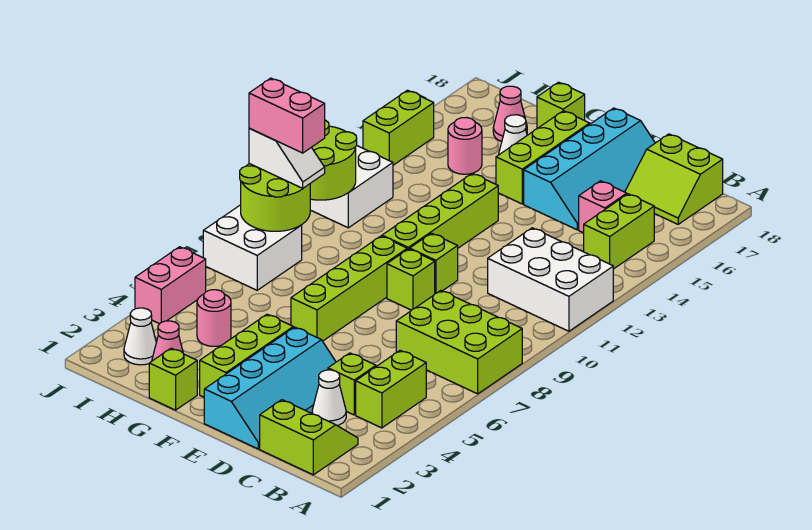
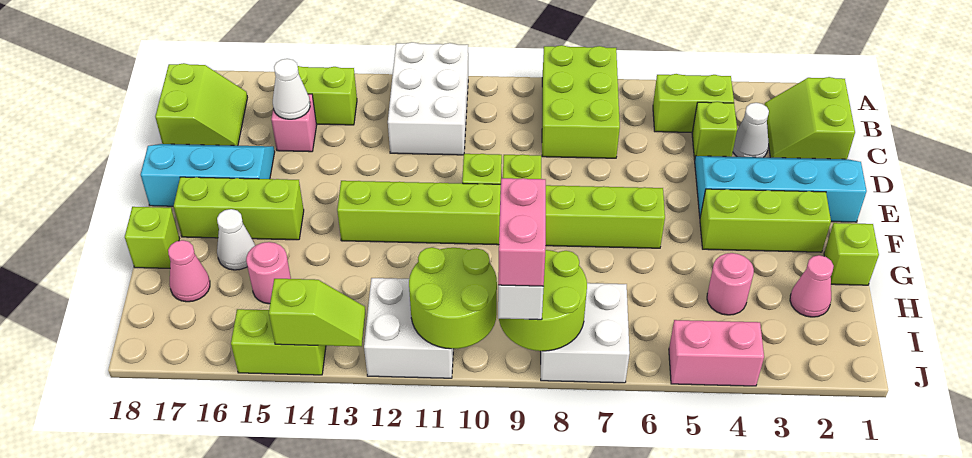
cyan 2x4 slope [524,108,655,230] -> cyan 2x3 slope [141,144,275,206]
white 1x1 cone [124,308,156,365] -> white 1x1 cone moved to [273,59,310,119]
none -> lime 1x2 slope [269,279,365,347]

